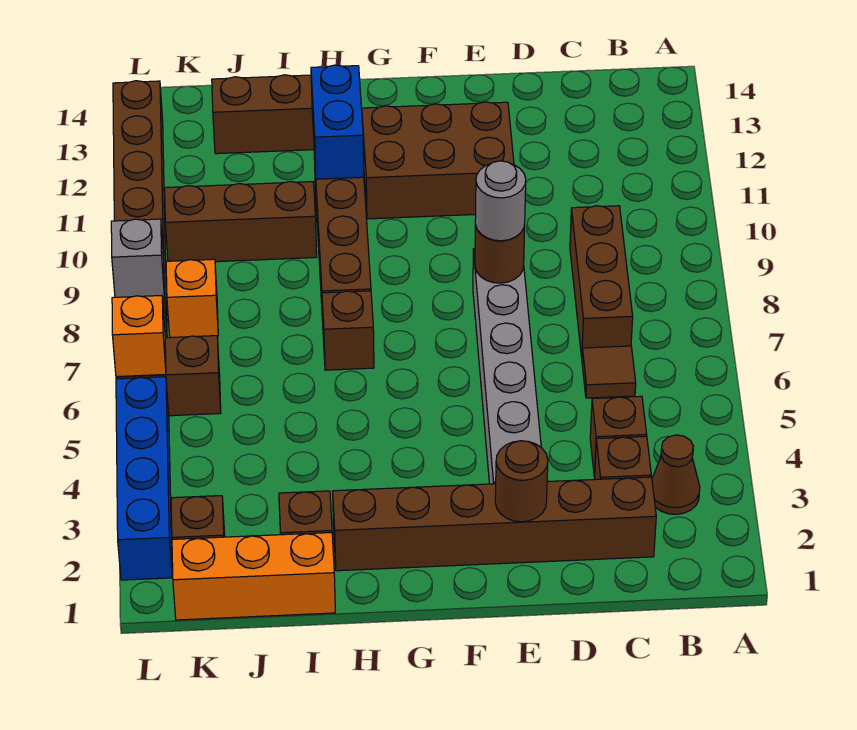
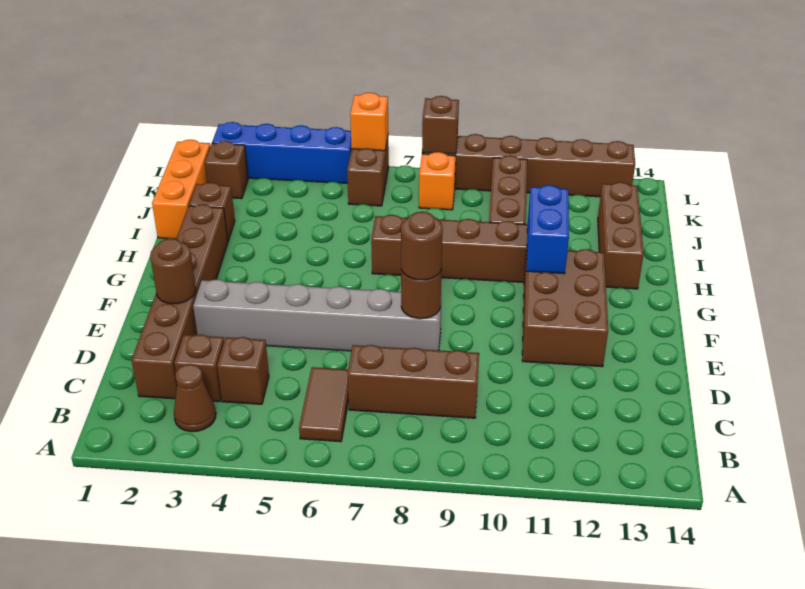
brown 1x1 tile [582,346,636,398] -> brown 1x2 tile [299,367,349,442]
grey 1x1 round brick [475,161,526,241] -> brown 1x1 round brick [401,212,443,280]
blue 1x2 brick [311,65,364,179] -> blue 1x2 brick turned to [527,185,569,274]
grey 1x1 brick [111,219,164,297] -> brown 1x1 brick [422,96,459,154]

